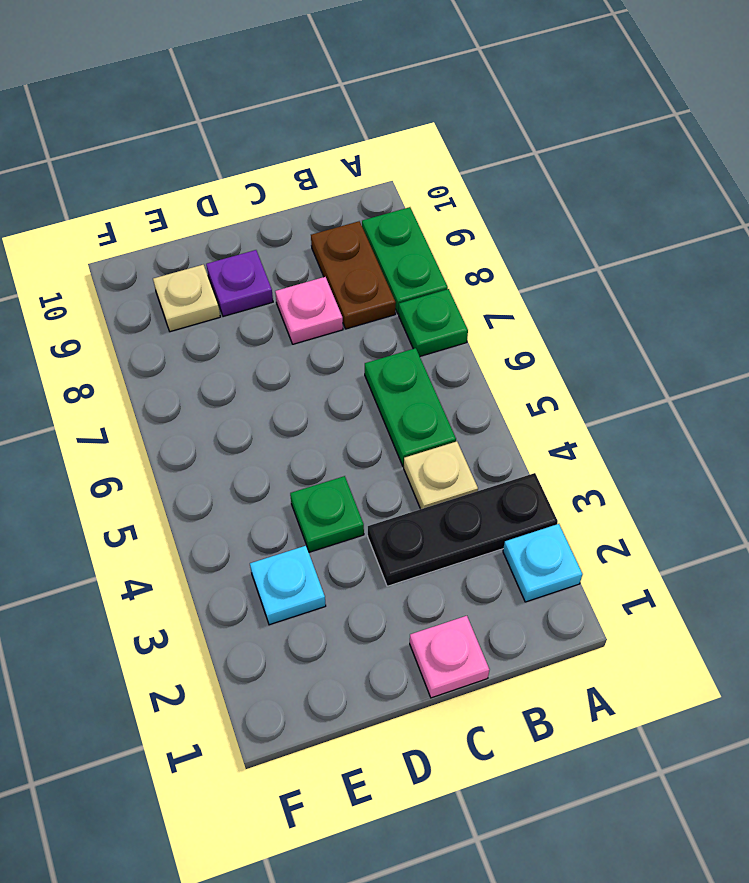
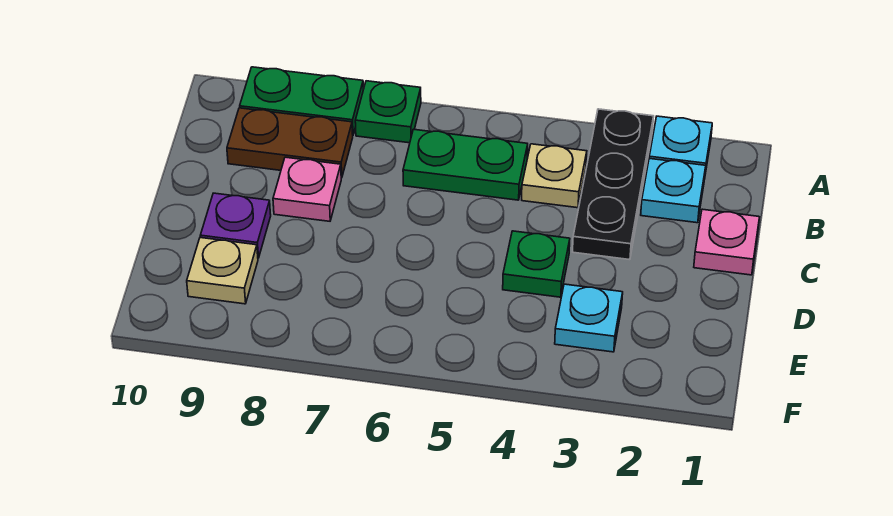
none -> cyan 1x1 plate [641,158,706,223]

